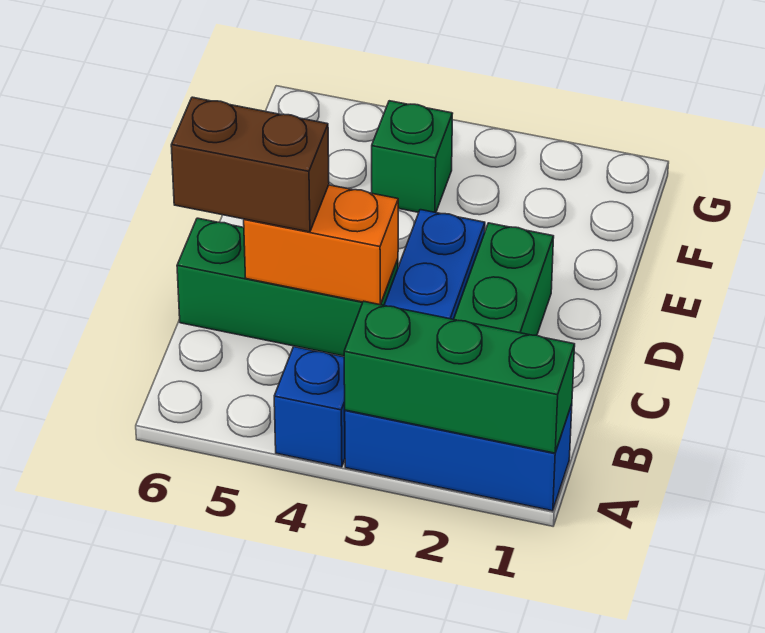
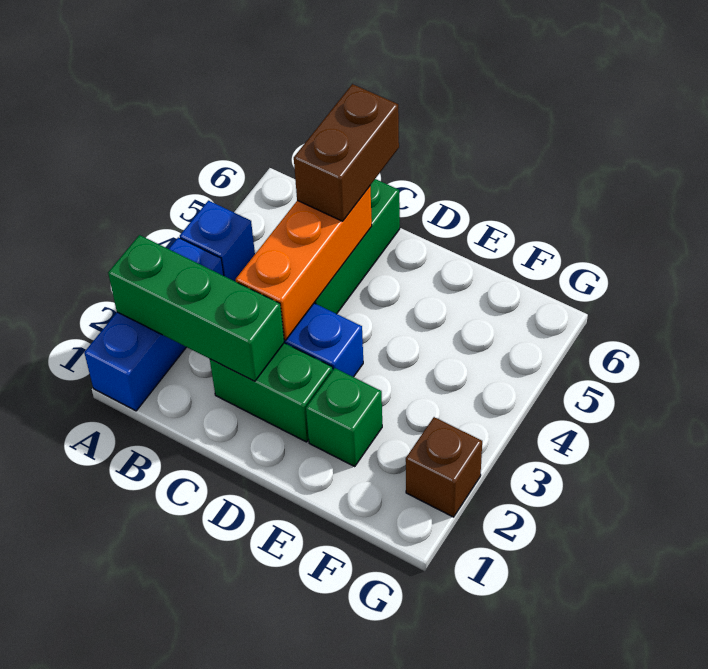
green 1x3 brick [344,301,575,453] -> green 1x3 brick turned to [108,235,284,381]
orange 1x2 brick [244,185,398,305] -> orange 1x3 brick [236,186,372,340]
green 1x1 brick [372,101,453,213] -> green 1x1 brick moved to [306,368,382,466]
none -> brown 1x1 brick [406,417,482,517]

